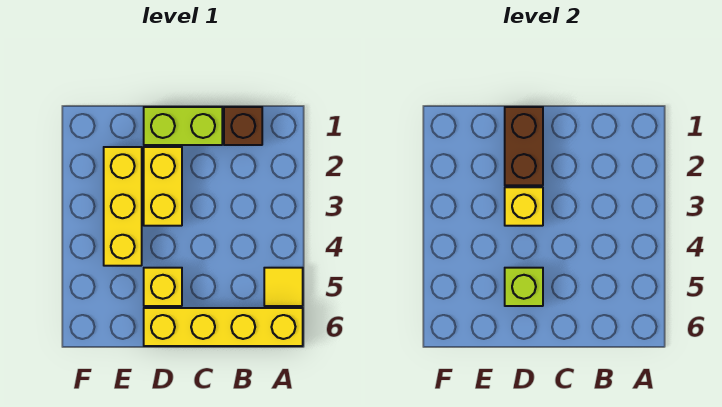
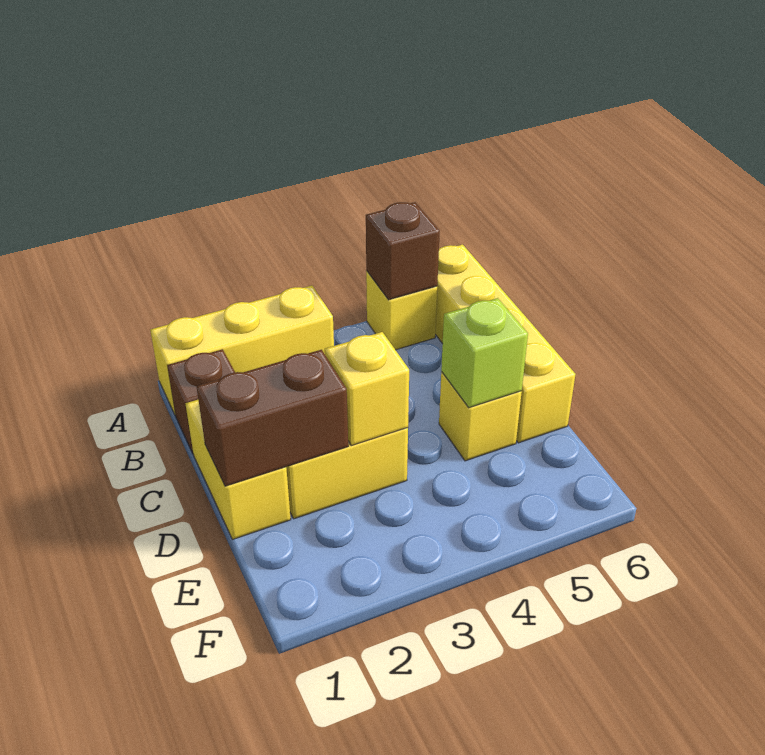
yellow 1x1 tile [264,268,303,306] -> yellow 1x1 brick [366,271,437,350]
none -> brown 1x1 brick [366,202,440,300]
lime 1x2 brick [144,107,222,145] -> yellow 1x2 brick [185,400,291,539]
yellow 1x3 brick [104,147,142,266] -> yellow 1x3 brick moved to [150,286,334,414]

